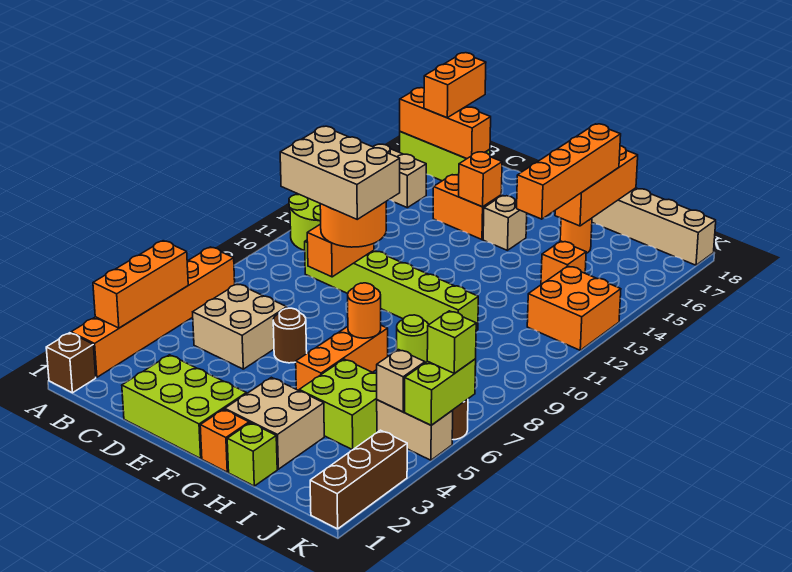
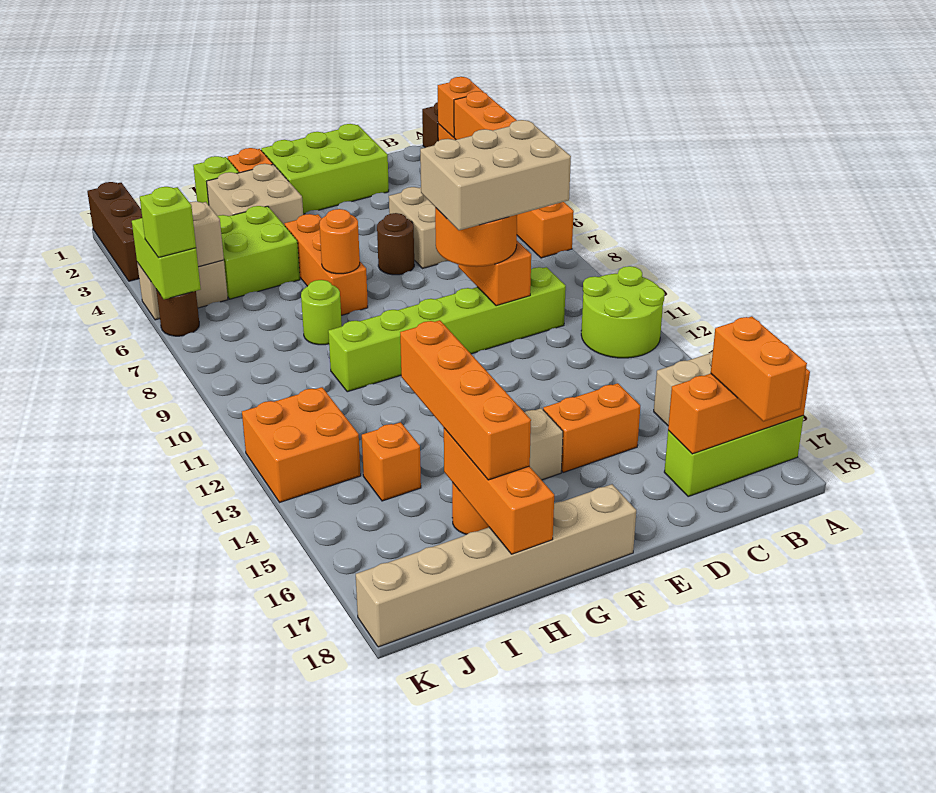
orange 1x1 brick [459,152,502,207] -> orange 1x1 brick moved to [438,77,483,137]

